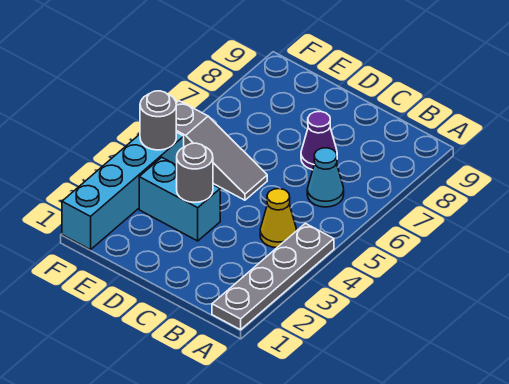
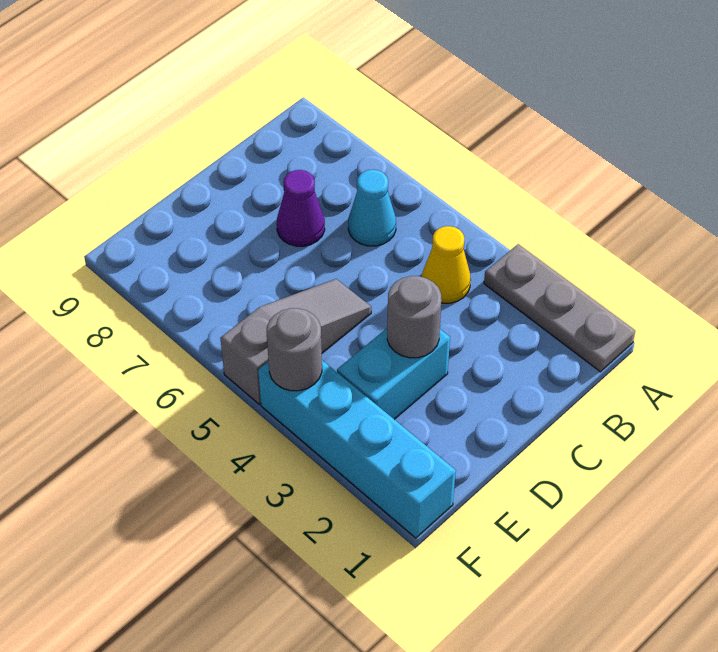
grey 1x4 plate [212,223,334,330] -> grey 1x3 plate [484,244,635,372]

